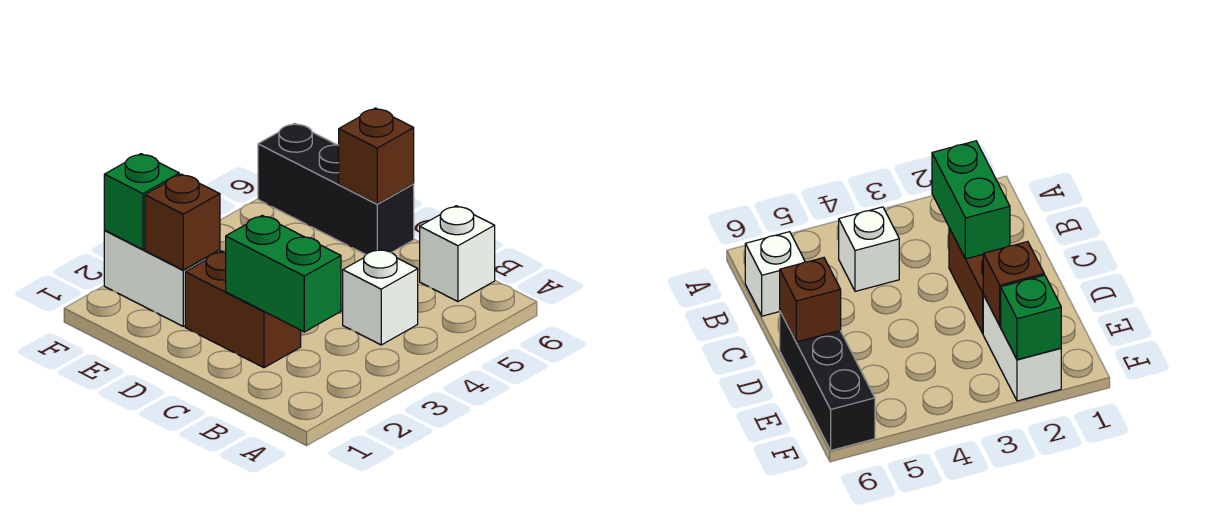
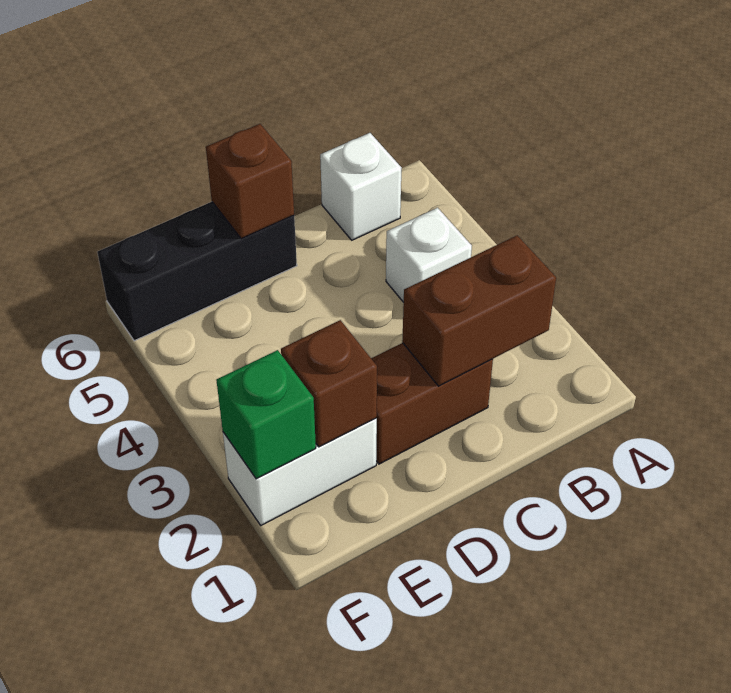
green 1x2 brick [226,215,341,332] -> brown 1x2 brick [402,235,556,386]

